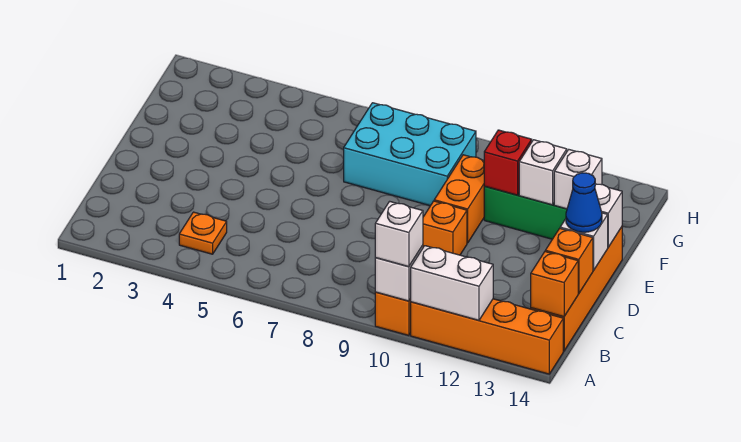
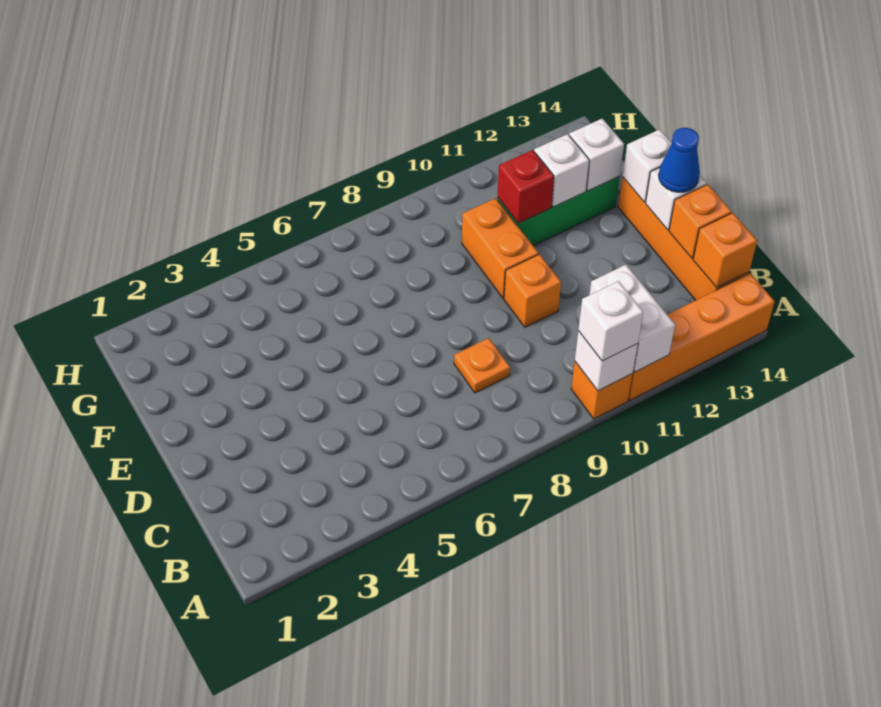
white 1x2 brick [411,246,493,320] -> white 1x2 brick turned to [590,265,675,372]
orange 1x1 plate [179,212,227,254] -> orange 1x1 plate moved to [454,338,510,393]
cyan 2x3 brick [344,103,476,206] -> none

